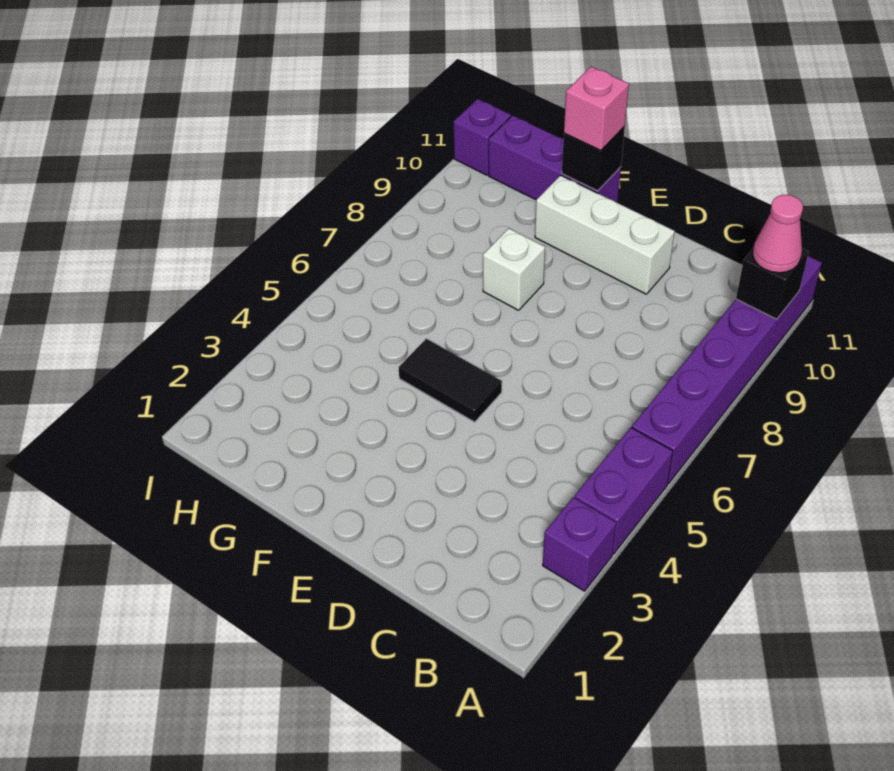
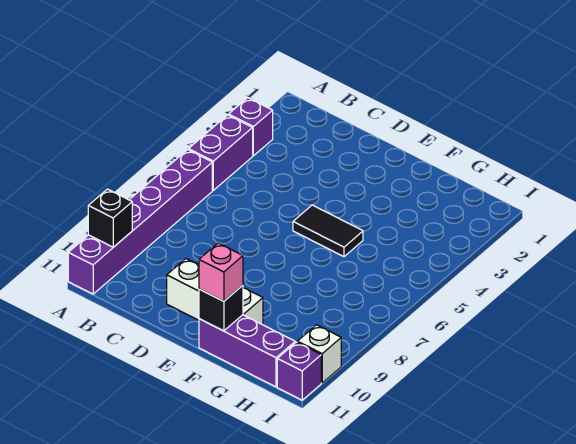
pink 1x1 cone [753,195,803,273] -> none
white 1x1 brick [483,228,545,310] -> white 1x1 brick moved to [297,325,341,383]

